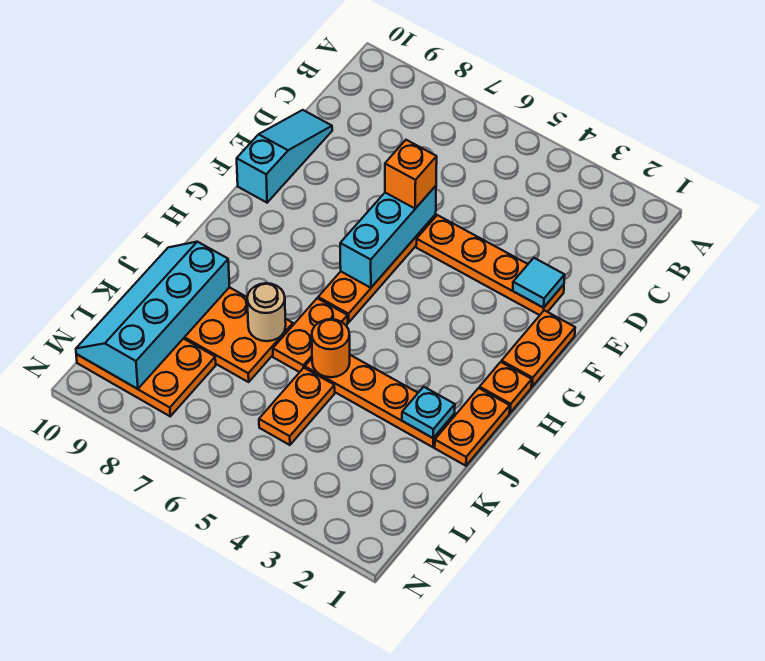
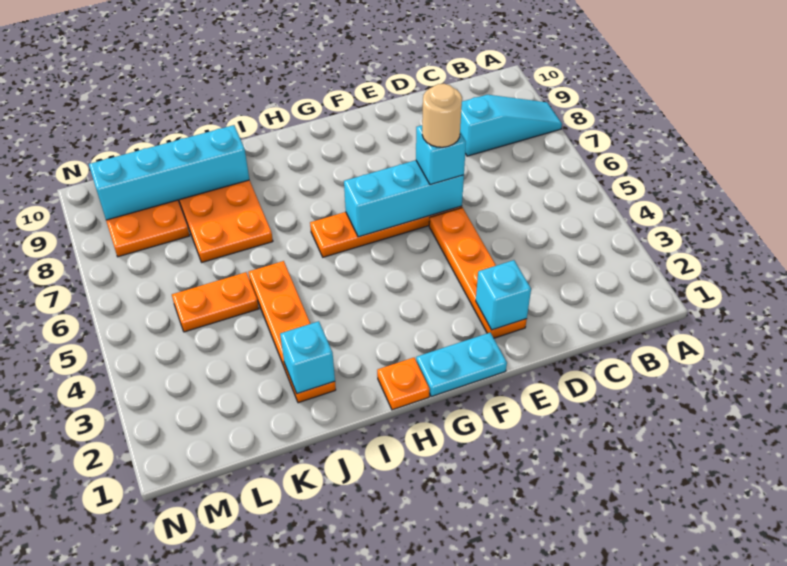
cyan 1x3 slope [237,110,332,203] -> cyan 1x3 slope moved to [460,95,562,156]
cyan 1x1 tile [513,258,565,308] -> cyan 1x1 brick [476,260,531,330]
orange 1x1 brick [385,140,437,209] -> cyan 1x1 brick [416,125,466,185]
orange 1x2 plate [502,310,575,386] -> cyan 1x2 plate [416,333,507,397]
orange 1x2 plate [435,388,510,466] -> none
orange 1x2 plate [273,298,348,372] -> none
cyan 1x1 plate [402,387,455,438] -> cyan 1x1 brick [280,321,335,394]
orange 1x1 round brick [312,319,350,377] -> none
tan 1x1 round brick [247,283,286,341] -> tan 1x1 round brick moved to [422,84,462,147]

